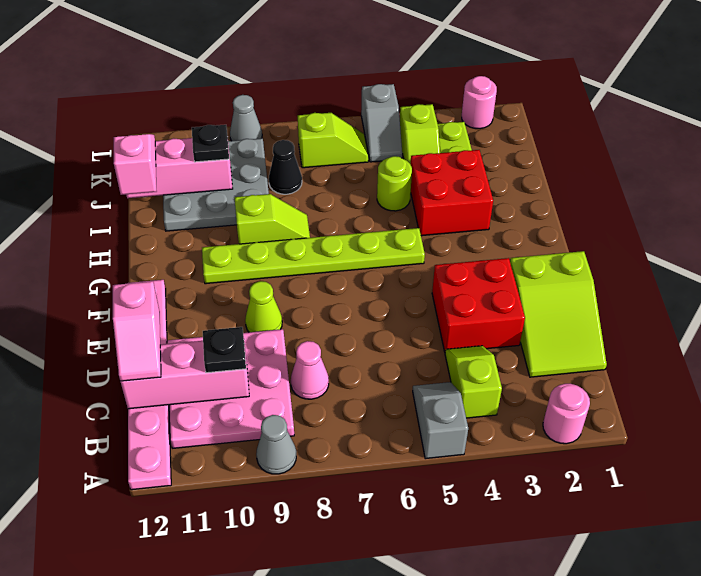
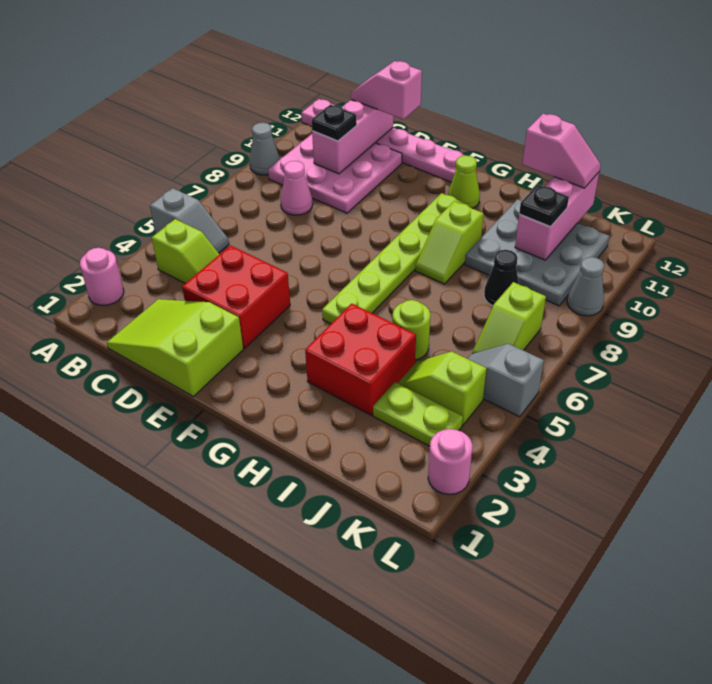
lime 1x1 cone [245,281,282,332] -> lime 1x1 cone moved to [448,156,480,208]

